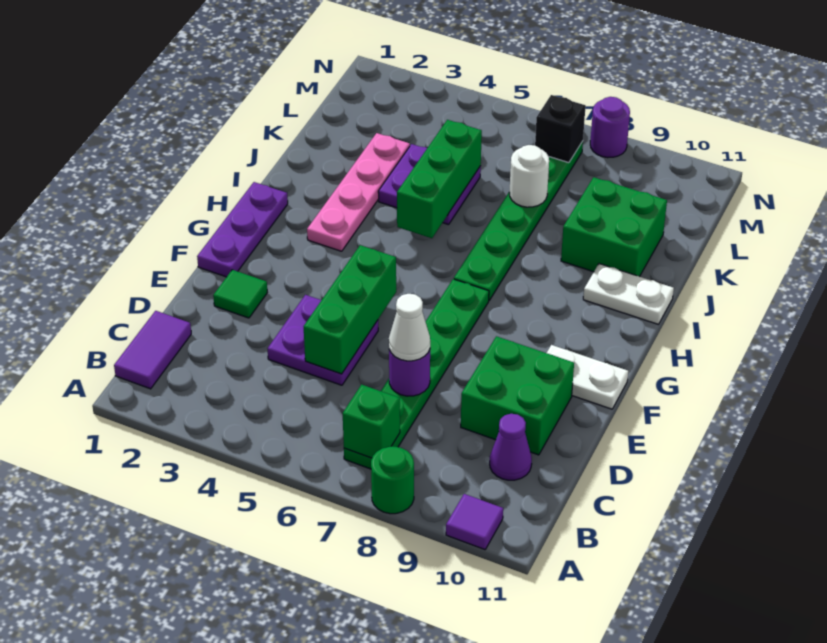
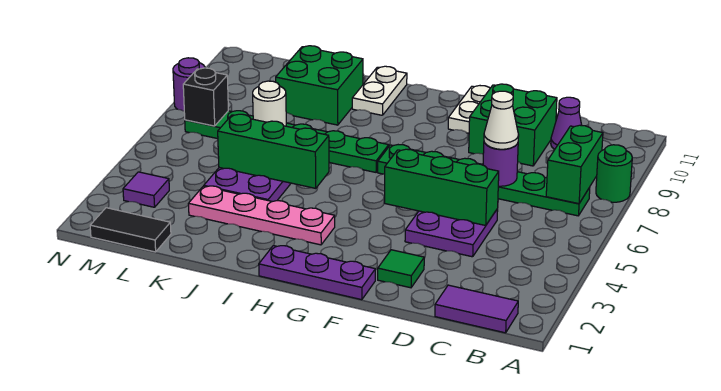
purple 1x1 tile [446,494,503,550] -> purple 1x1 tile moved to [123,172,169,207]
green 1x1 brick [343,385,400,458] -> green 1x2 brick [546,125,603,204]
none -> black 1x2 tile [90,208,171,252]

